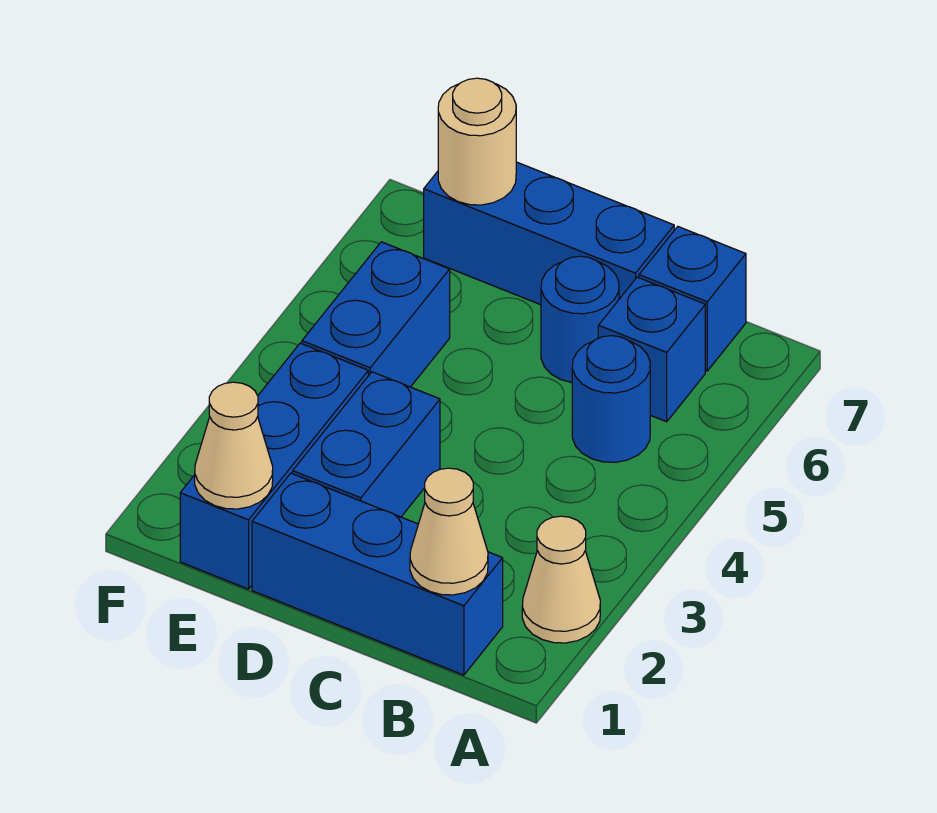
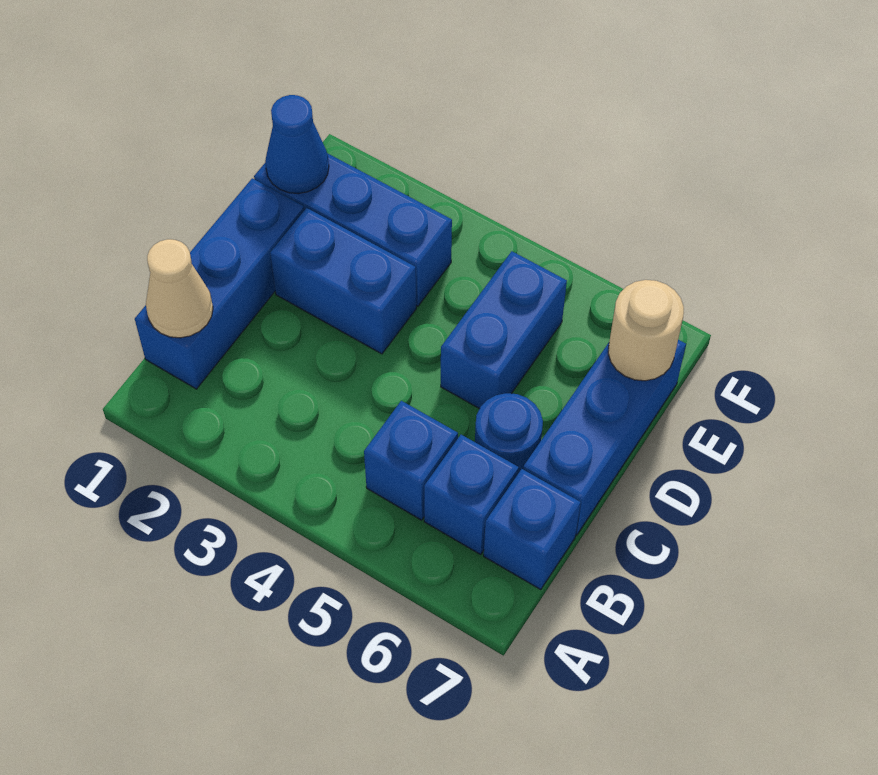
tan 1x1 cone [522,516,600,643] -> none
blue 1x1 round brick [572,336,650,462] -> blue 1x1 brick [364,401,458,520]
tan 1x1 cone [195,382,273,509] -> blue 1x1 cone [265,95,329,194]
blue 1x2 brick [302,242,450,387] -> blue 1x2 brick turned to [441,251,567,409]

